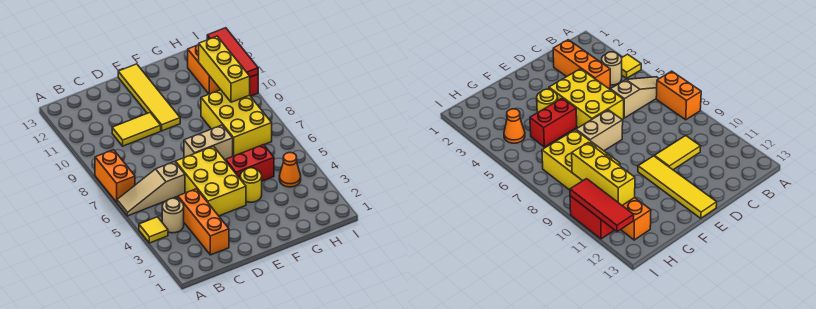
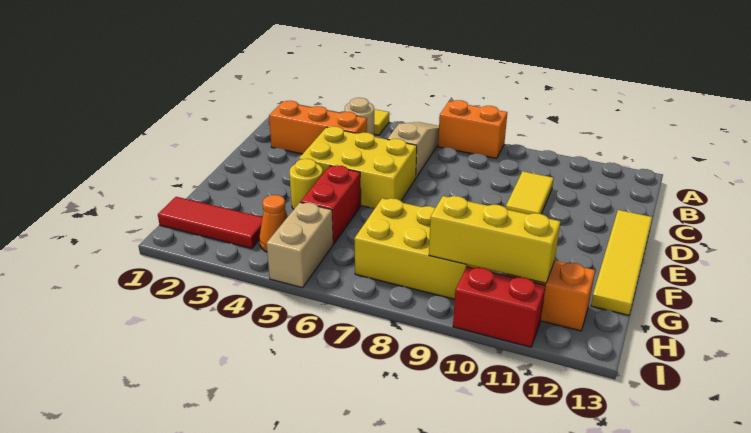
tan 1x2 brick [184,125,233,160] -> tan 1x2 brick moved to [266,203,333,288]
yellow 1x4 tile [118,64,180,131] -> yellow 1x4 tile turned to [591,210,652,315]
red 1x3 tile [207,28,258,77] -> red 1x3 tile moved to [158,197,263,248]

